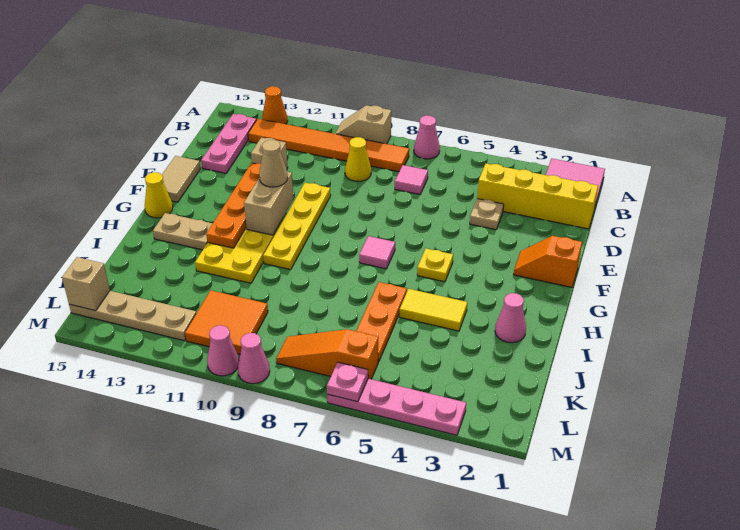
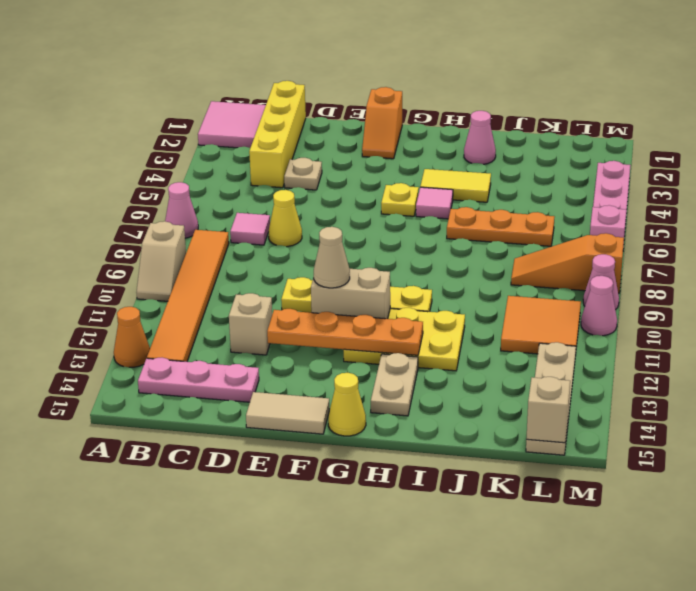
yellow 1x1 cone [345,137,371,182] -> yellow 1x1 cone moved to [268,190,302,247]
pink 1x1 tile [359,236,395,269] -> pink 1x1 tile moved to [416,187,453,219]
yellow 1x2 tile [399,289,467,331] -> yellow 1x2 tile turned to [420,169,491,202]
orange 1x3 slope [276,329,378,379] -> orange 1x3 slope turned to [511,233,624,293]

